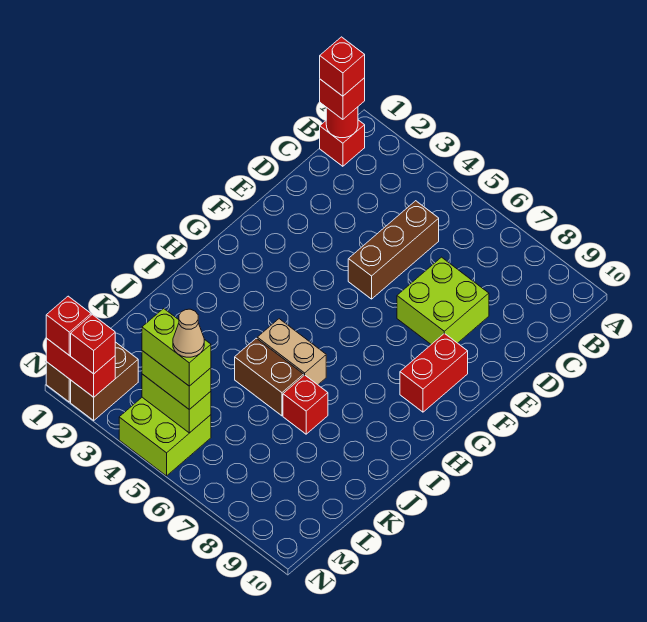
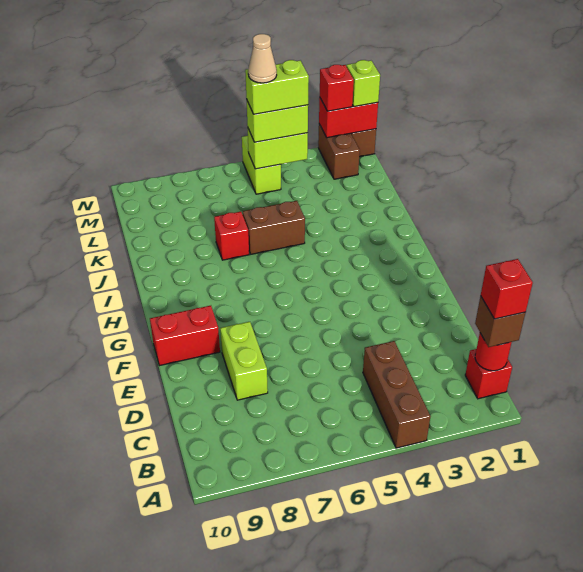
red 1x1 brick [320,78,365,119] -> brown 1x1 brick [475,296,526,347]
brown 1x3 brick [348,201,439,299] -> brown 1x3 brick moved to [363,341,431,448]
lime 2x2 brick [397,257,489,344] -> lime 1x2 brick [220,322,268,400]
red 1x2 brick [400,333,468,412] -> red 1x2 brick turned to [150,306,220,366]
tan 1x2 brick [257,319,326,385] -> none
lime 2x2 brick [119,397,211,476] -> lime 1x2 brick [242,136,281,194]
red 1x1 brick [46,296,91,356] -> lime 1x1 brick [346,60,380,107]

